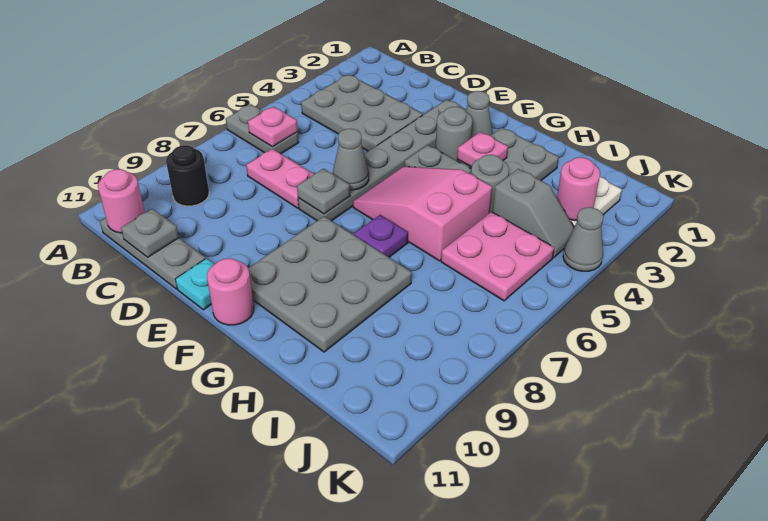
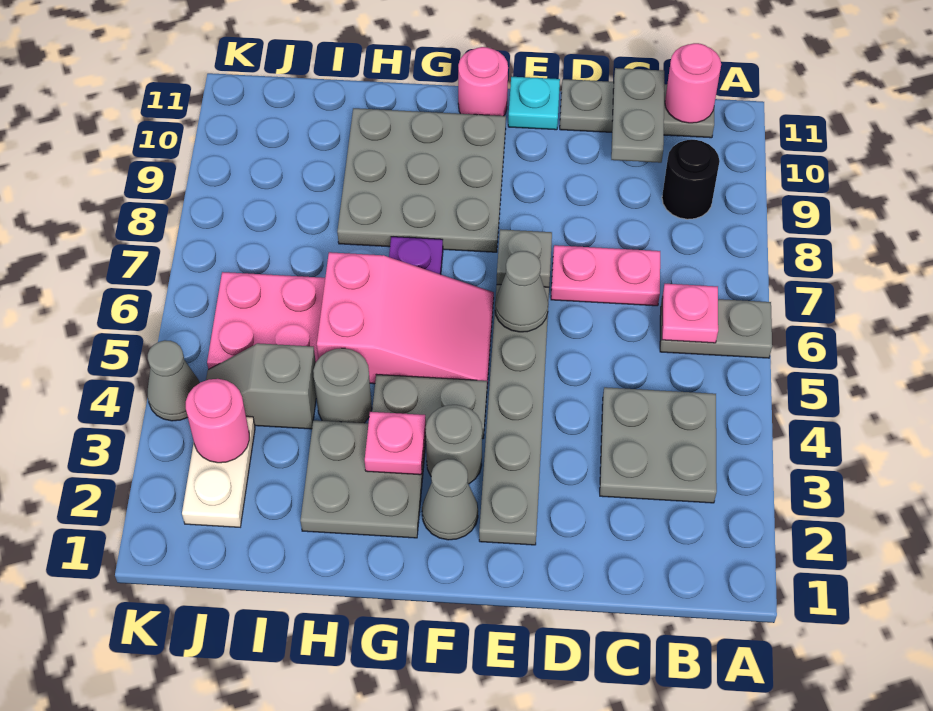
grey 2x3 plate [301,74,423,151] -> grey 2x2 plate [600,387,717,503]
grey 1x1 plate [121,209,179,257] -> grey 1x2 plate [611,68,664,163]

